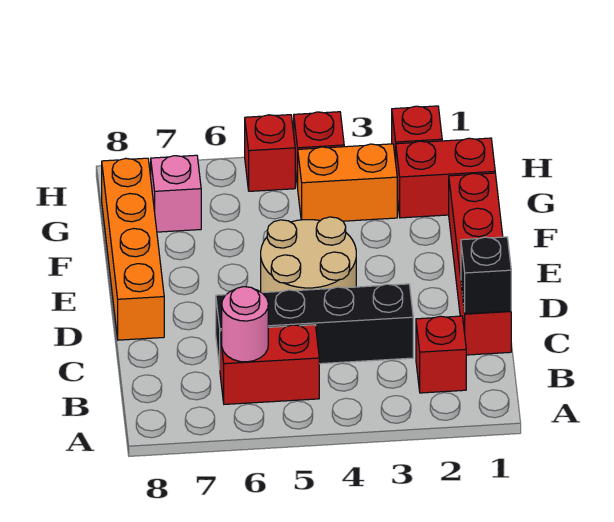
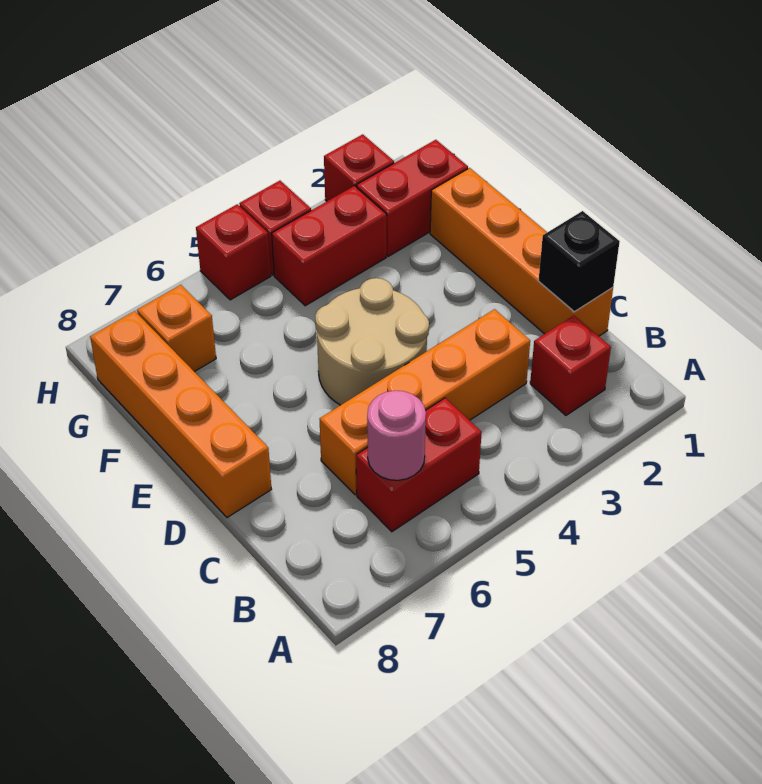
red 1x4 brick [449,173,511,355] -> orange 1x4 brick [430,168,613,336]
black 1x4 brick [216,284,413,368] -> orange 1x4 brick [320,309,530,495]
orange 1x2 brick [298,144,397,221] -> red 1x2 brick [272,186,387,306]
pink 1x1 brick [151,155,201,232] -> orange 1x1 brick [137,285,216,372]

